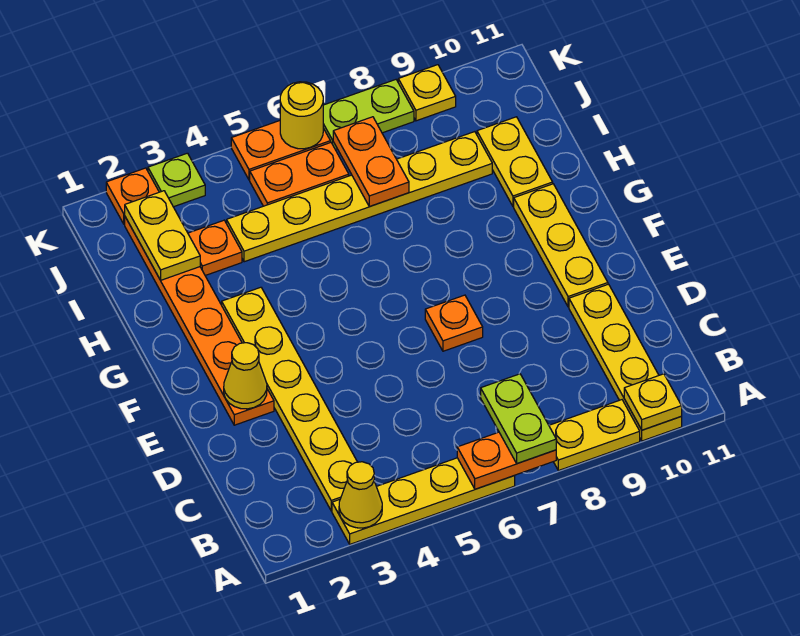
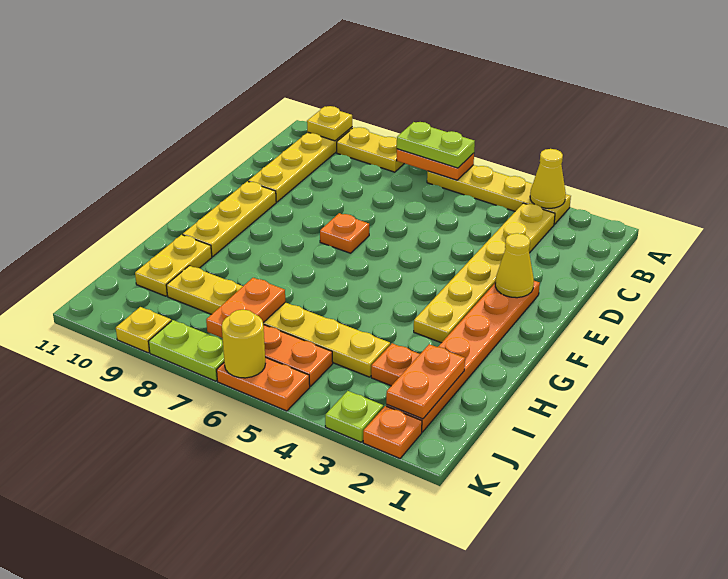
lime 1x2 plate [481,374,556,464] -> lime 1x2 plate turned to [397,122,475,168]
yellow 1x2 plate [125,191,200,280] -> orange 1x2 plate [386,344,465,419]

